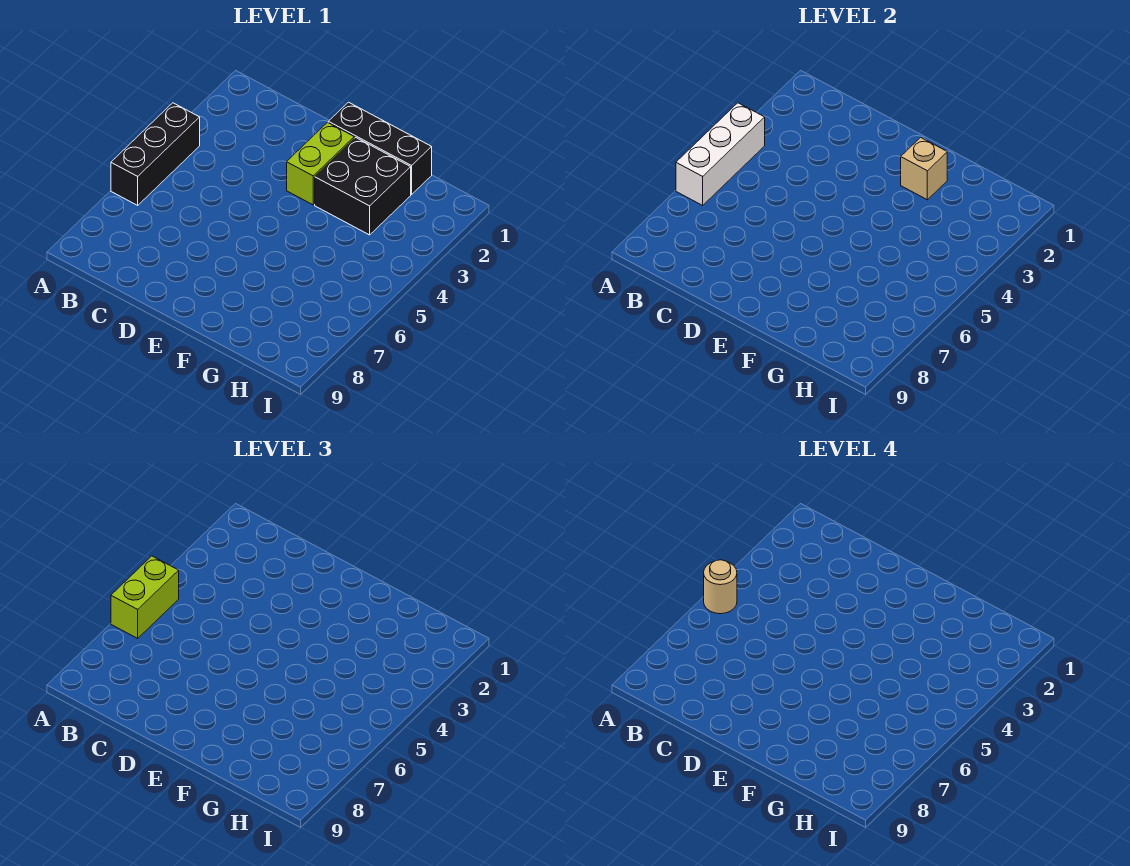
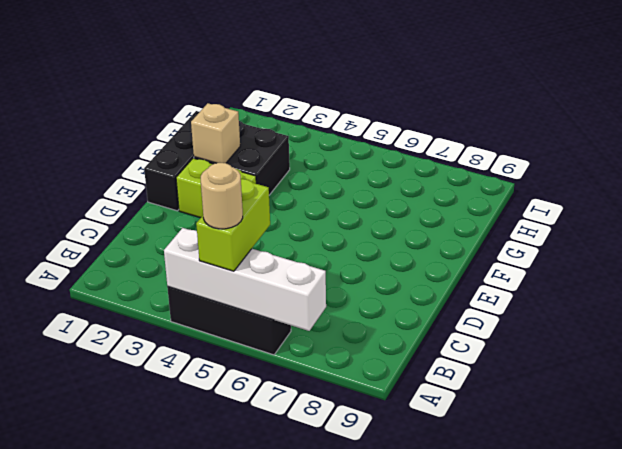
white 1x3 brick [676,103,765,205] -> white 1x4 brick [164,228,326,331]
lime 1x2 brick [111,556,179,638] -> lime 1x2 brick turned to [196,179,270,271]

